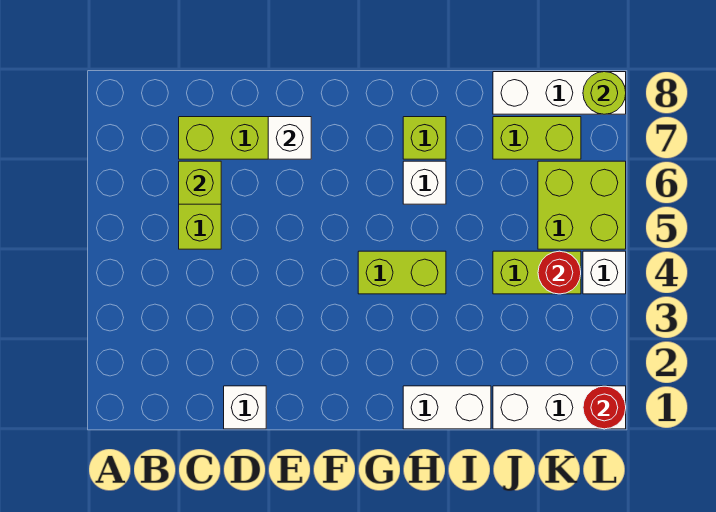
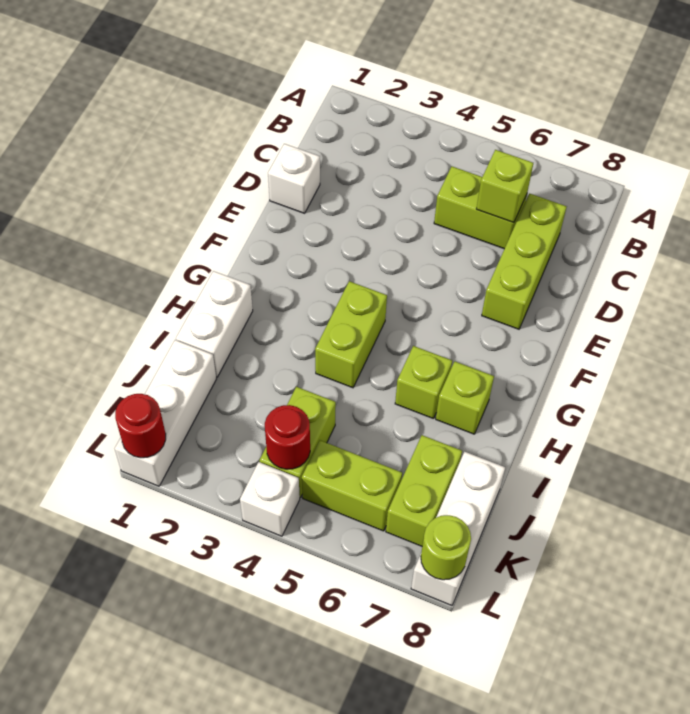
white 1x1 brick [268,117,311,159] -> none
white 1x1 brick [403,161,446,204] -> lime 1x1 brick [395,346,452,419]
lime 2x2 brick [538,161,626,249] -> lime 1x2 brick [302,440,402,531]

